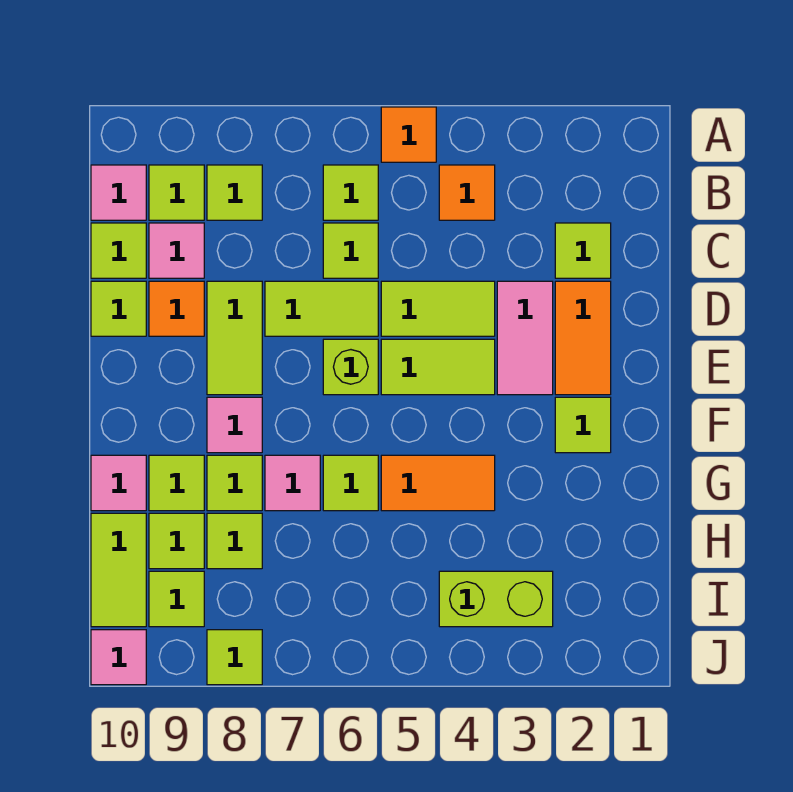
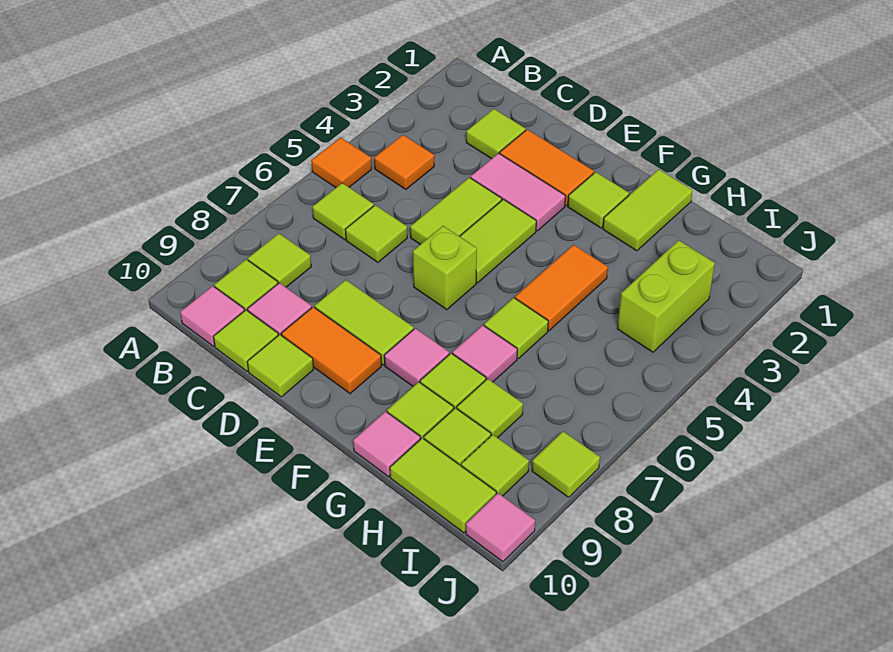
lime 1x2 tile [265,281,378,336] -> lime 1x2 tile moved to [603,169,693,251]
orange 1x1 tile [149,281,204,336] -> orange 1x2 tile [281,307,382,394]

